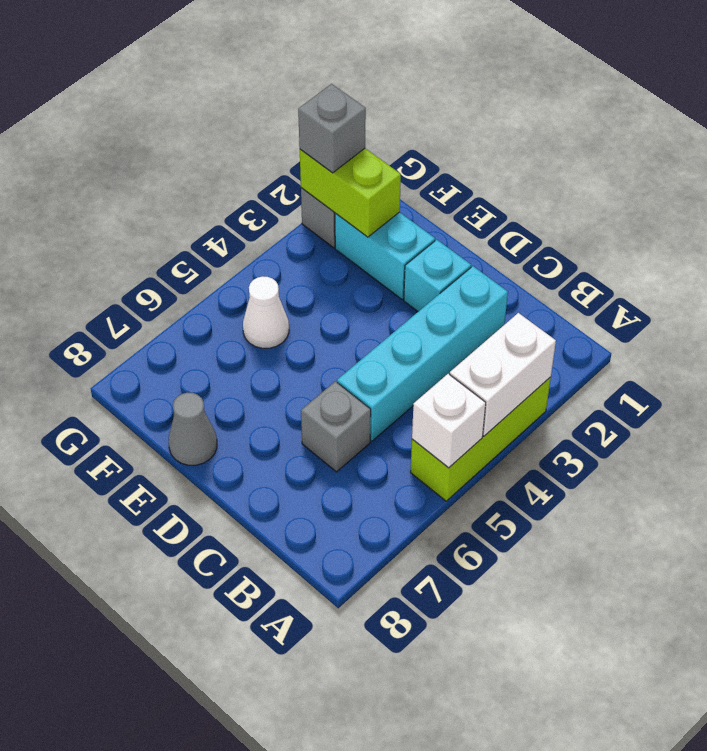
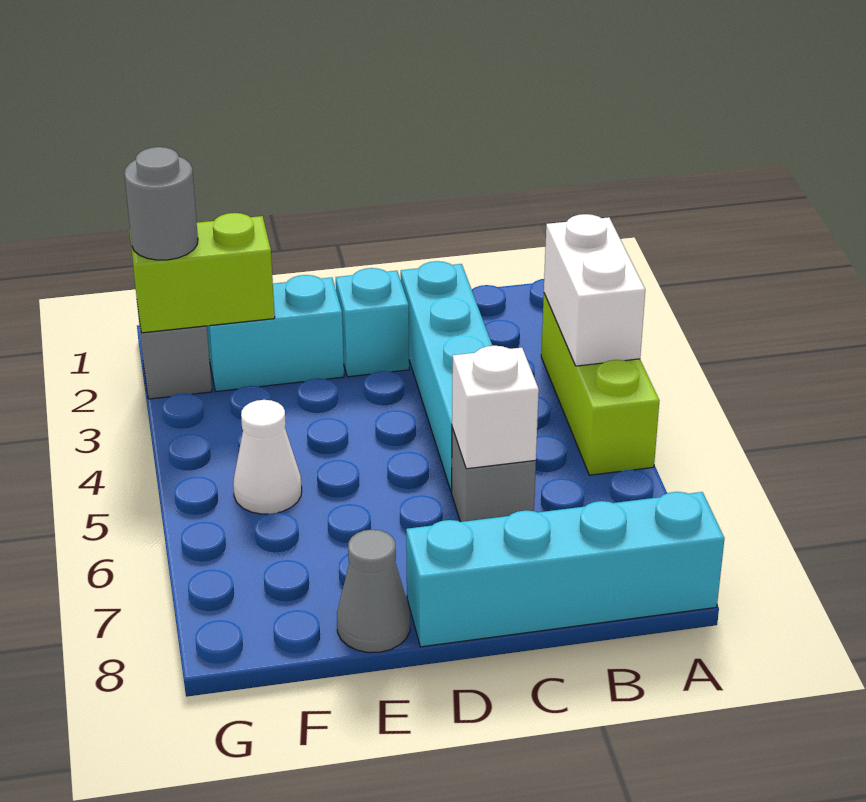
white 1x1 brick [412,374,486,468] -> white 1x1 brick moved to [452,346,539,469]
none -> cyan 1x4 brick [406,492,724,647]
grey 1x1 brick [298,84,366,173] -> grey 1x1 round brick [124,147,198,260]

